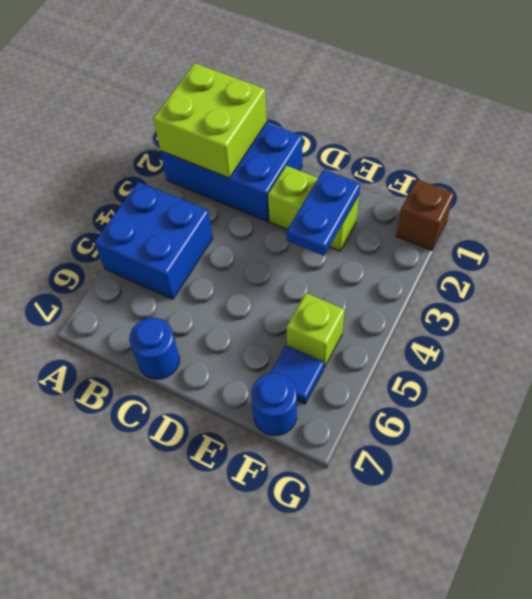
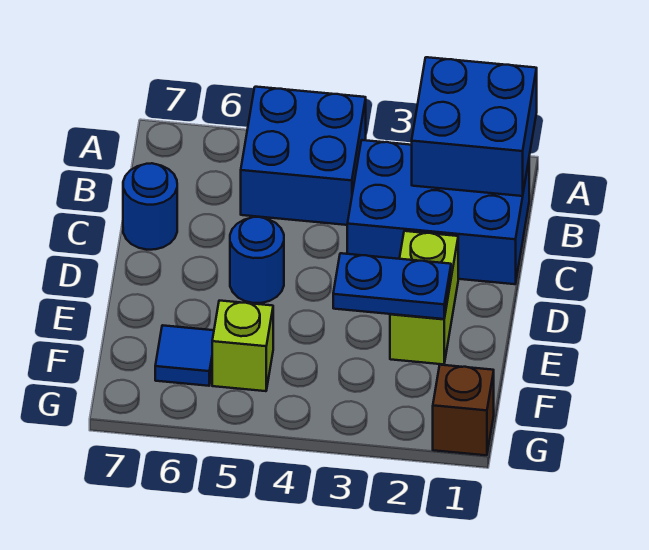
blue 2x3 brick [161,123,302,221] -> blue 2x3 brick turned to [347,140,529,284]
lime 2x2 brick [153,63,267,178] -> blue 2x2 brick [412,57,537,196]
blue 1x1 round brick [251,373,297,435] -> blue 1x1 round brick moved to [230,217,284,303]

